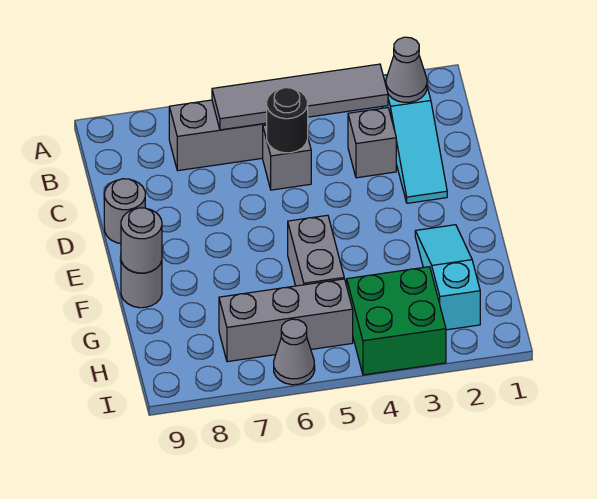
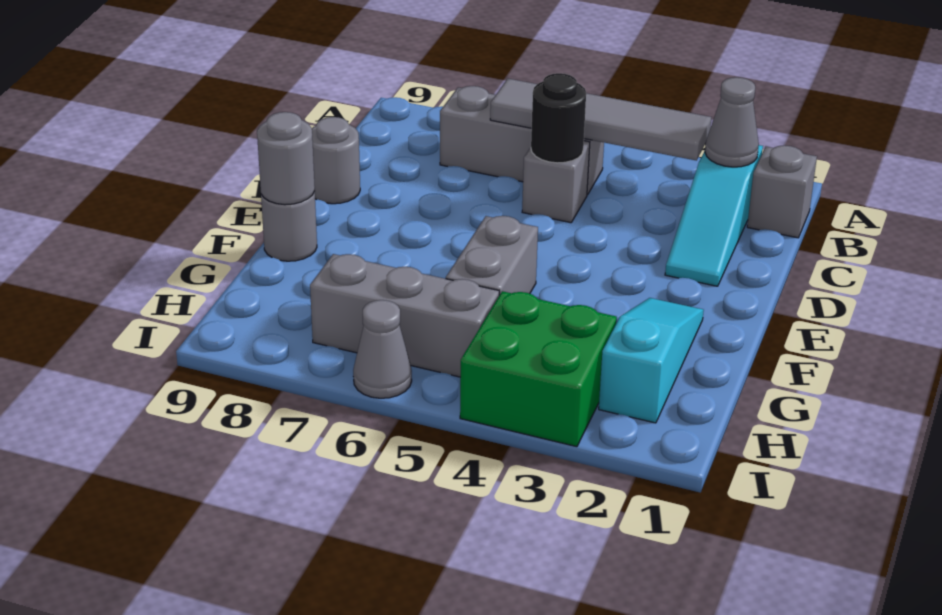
grey 1x1 brick [348,108,396,178] -> grey 1x1 brick moved to [747,145,817,238]

